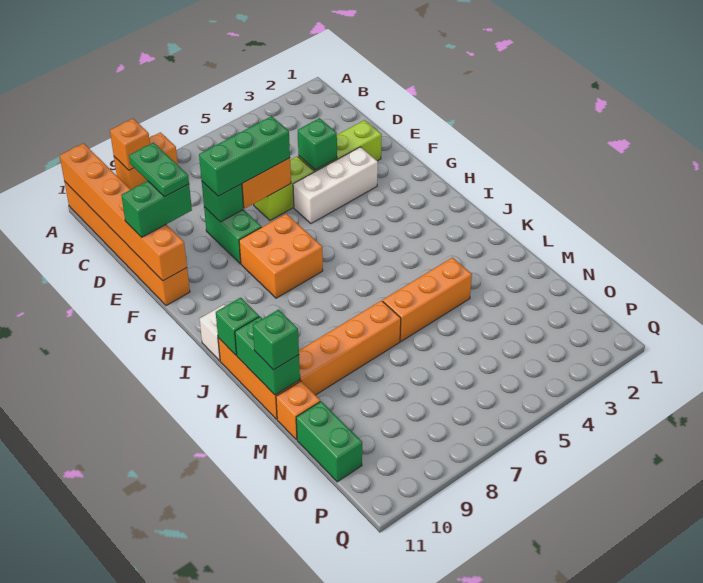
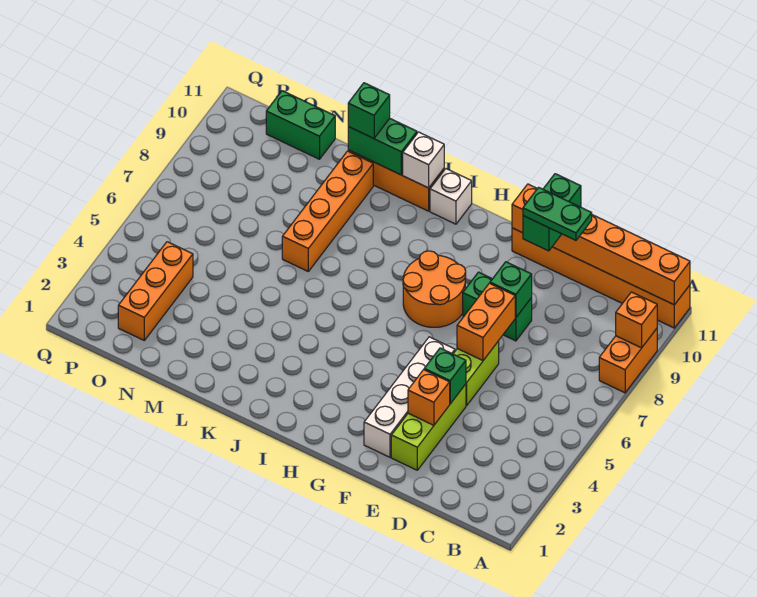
green 1x3 brick [199,116,290,196] -> none
white 1x3 brick [293,147,378,224] -> white 1x4 brick [364,337,455,457]
orange 2x2 brick [239,214,323,298] -> orange 2x2 round brick [403,251,466,327]
green 1x1 brick [216,298,259,355] -> white 1x1 brick [403,132,444,188]
orange 1x3 brick [383,258,472,341] -> orange 1x3 brick moved to [118,242,193,340]
orange 1x1 brick [276,381,320,440] -> orange 1x1 brick moved to [408,370,450,425]

